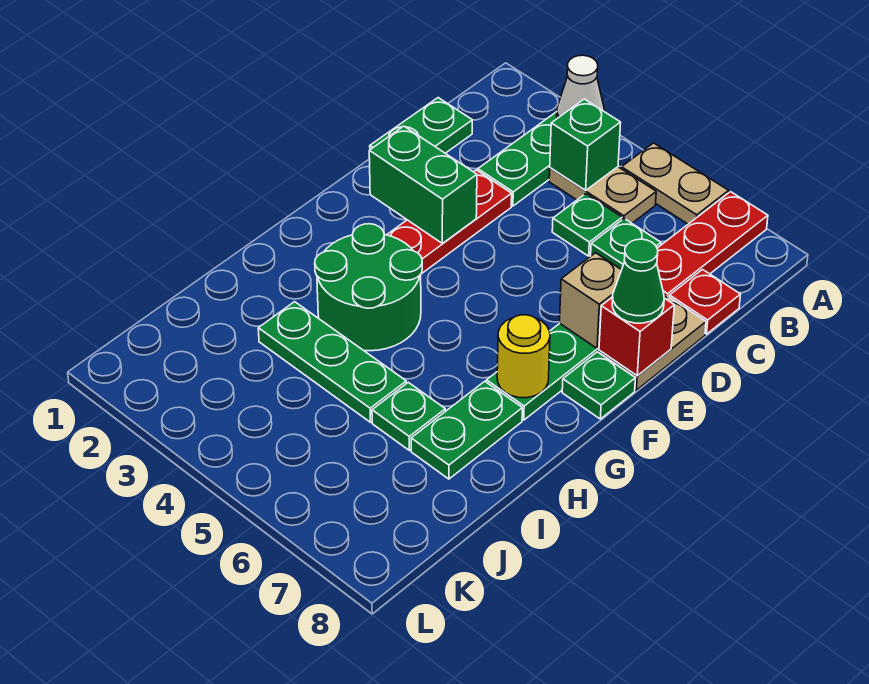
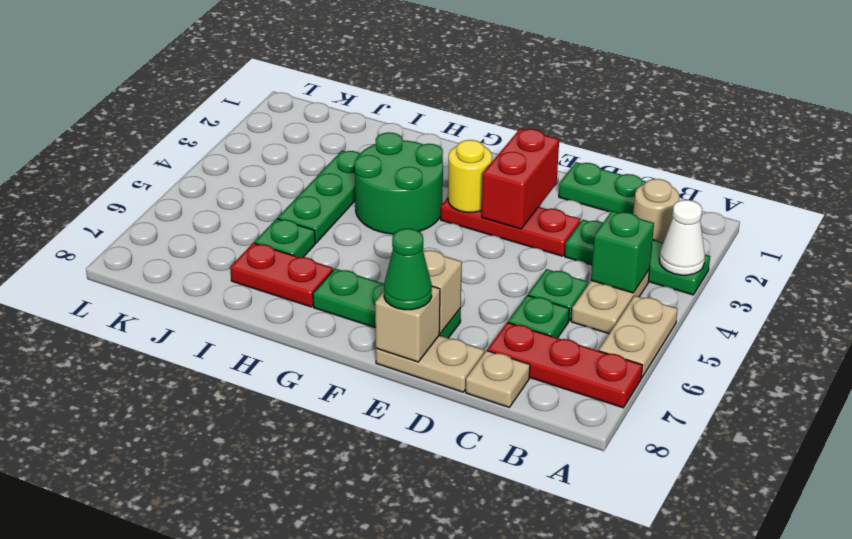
none -> tan 1x1 round brick [633,179,679,243]
red 1x1 plate [670,270,741,334] -> tan 1x1 plate [466,351,530,407]
green 1x2 brick [369,126,477,243] -> red 1x2 brick [482,129,559,229]
red 1x1 brick [599,298,674,376] -> tan 1x1 brick [375,286,440,362]
green 1x1 plate [562,352,635,419] -> none
yellow 1x1 round brick [497,315,550,398] -> yellow 1x1 round brick moved to [448,140,492,212]
green 1x2 plate [411,381,522,479] -> red 1x2 plate [230,243,333,307]

